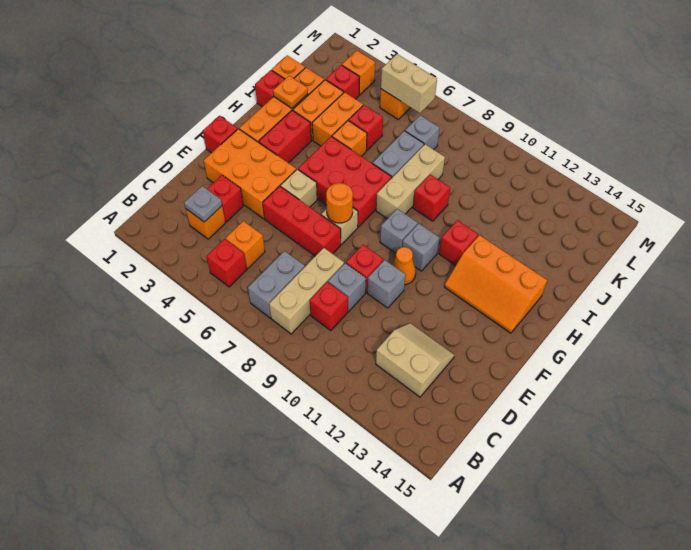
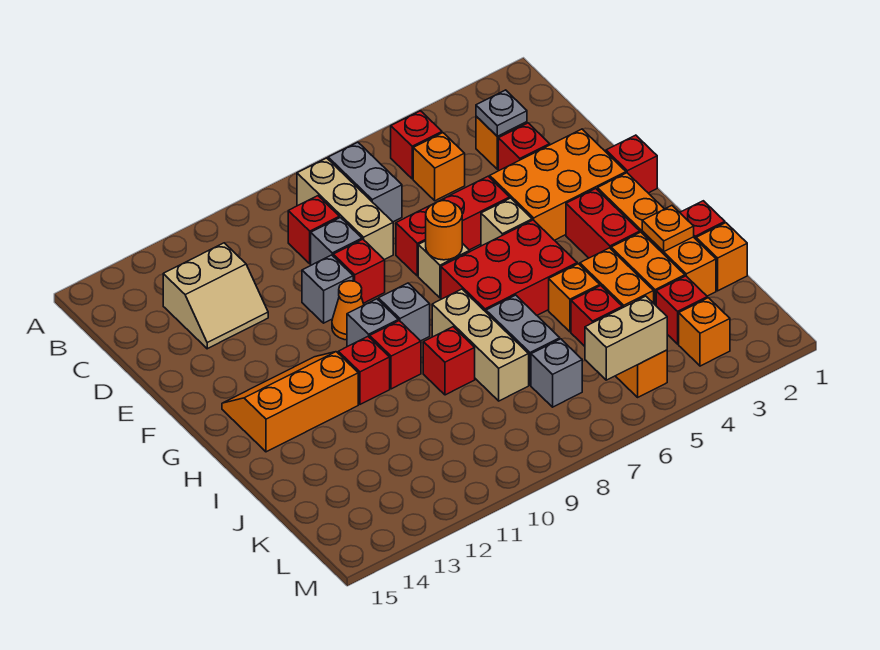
none -> red 1x1 brick [370,321,421,389]

